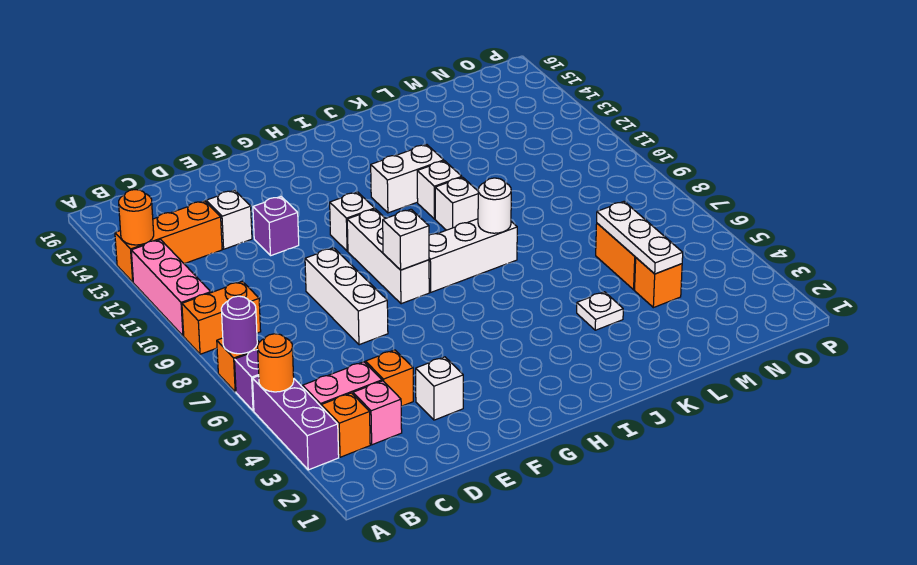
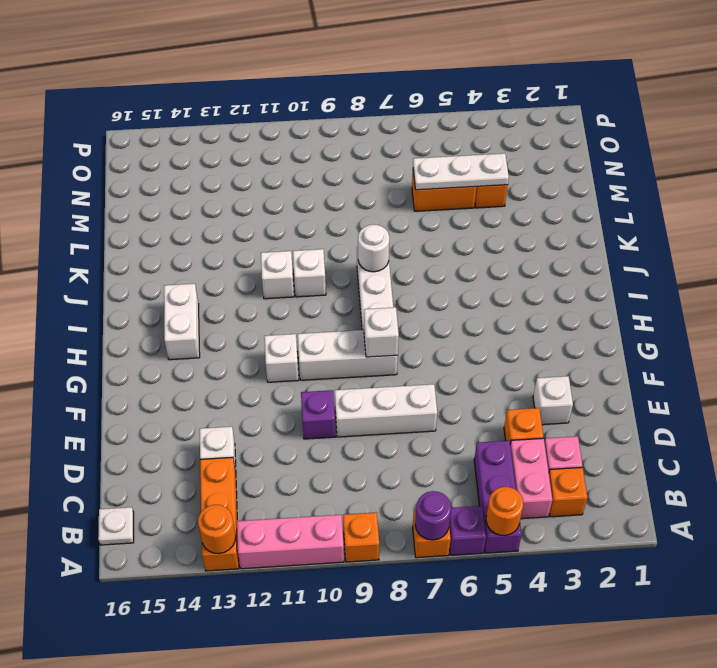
purple 1x3 brick [253,376,339,470] -> purple 1x3 brick turned to [474,441,522,553]
orange 1x2 brick [182,281,261,354] -> orange 1x1 brick [343,512,379,562]
purple 1x1 brick [253,197,299,256] -> purple 1x1 brick moved to [301,390,336,439]
white 1x2 brick [371,145,444,213] -> white 1x2 brick moved to [164,284,200,360]
white 1x1 plate [577,292,623,330] -> white 1x1 plate moved to [98,507,134,545]

